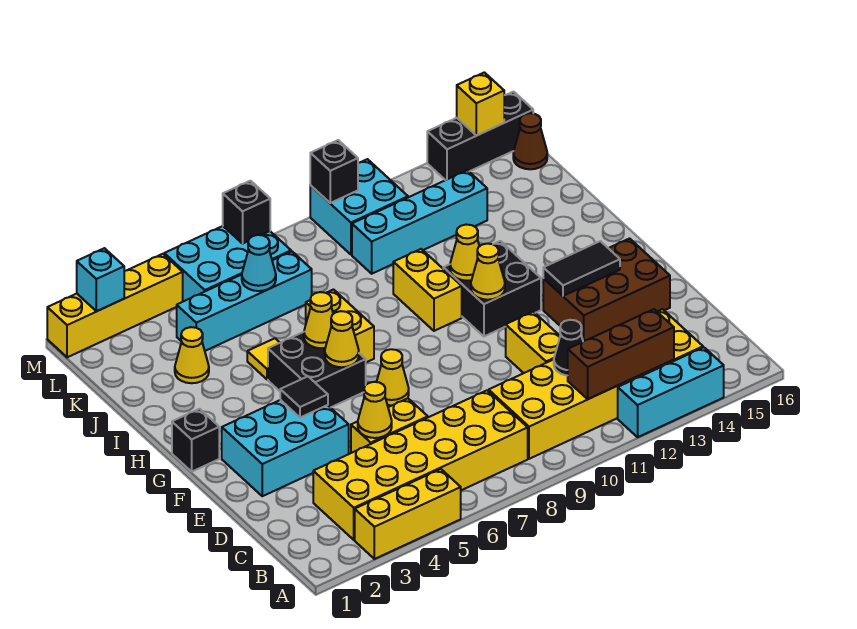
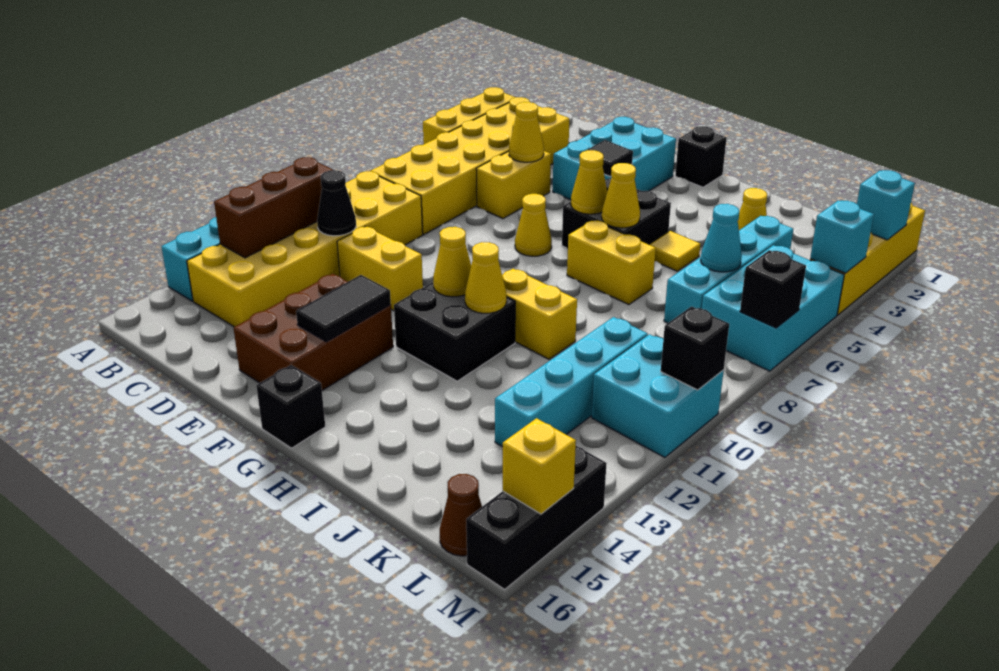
none -> black 1x1 brick [256,365,325,448]
none -> cyan 1x1 brick [810,201,874,273]

